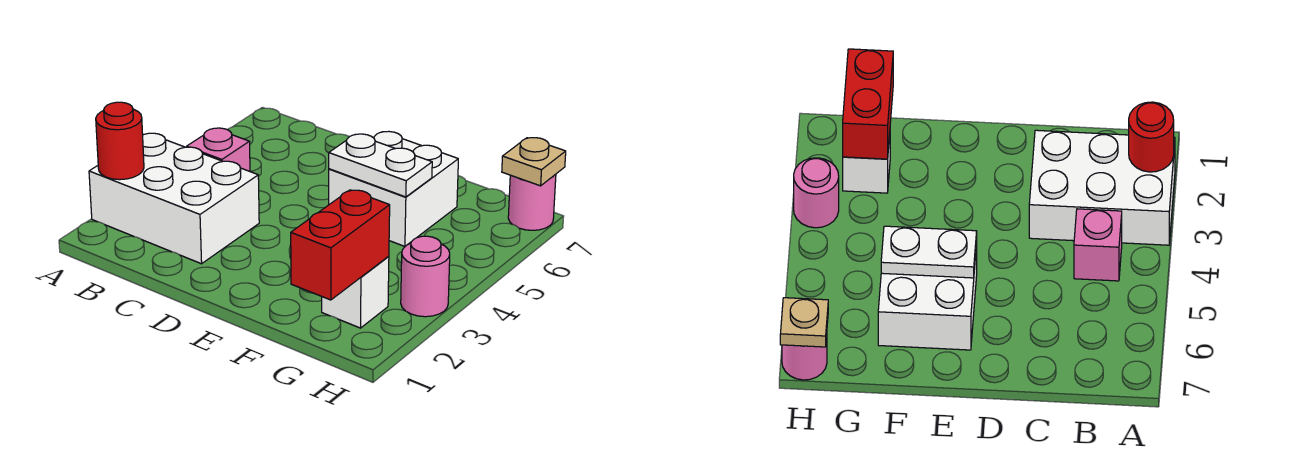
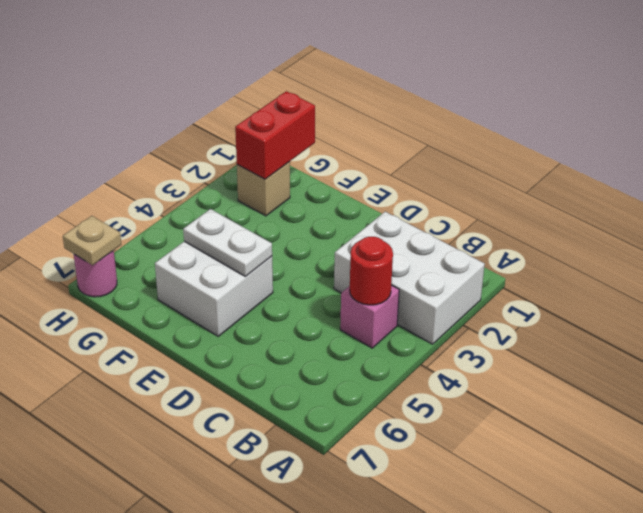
red 1x1 round brick [96,102,144,180] -> red 1x1 round brick moved to [350,237,393,305]
white 1x1 brick [322,256,389,328] -> tan 1x1 brick [237,162,290,216]
pink 1x1 round brick [401,236,450,317] -> none

